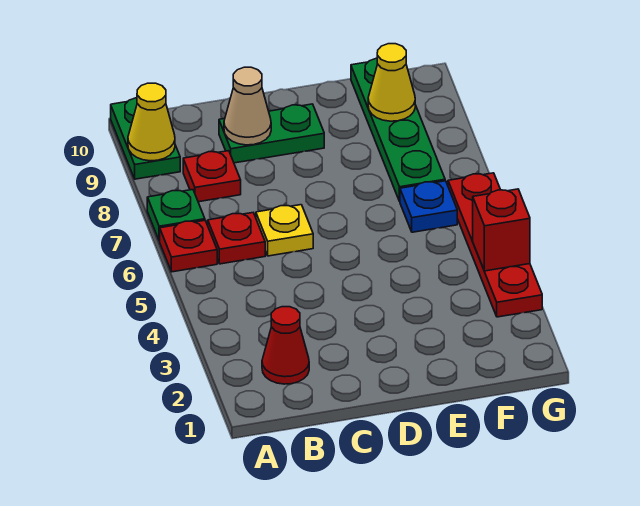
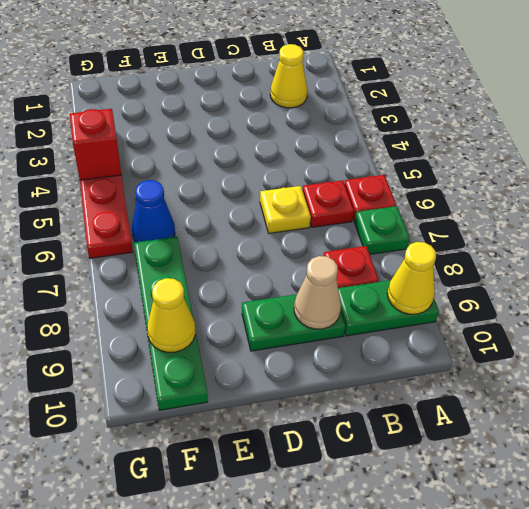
green 1x2 plate [111,98,180,179] -> green 1x2 plate turned to [338,280,439,336]
red 1x1 cone [262,307,309,384] -> yellow 1x1 cone [270,44,308,108]
blue 1x1 plate [400,181,457,232] -> blue 1x1 cone [132,180,175,242]

